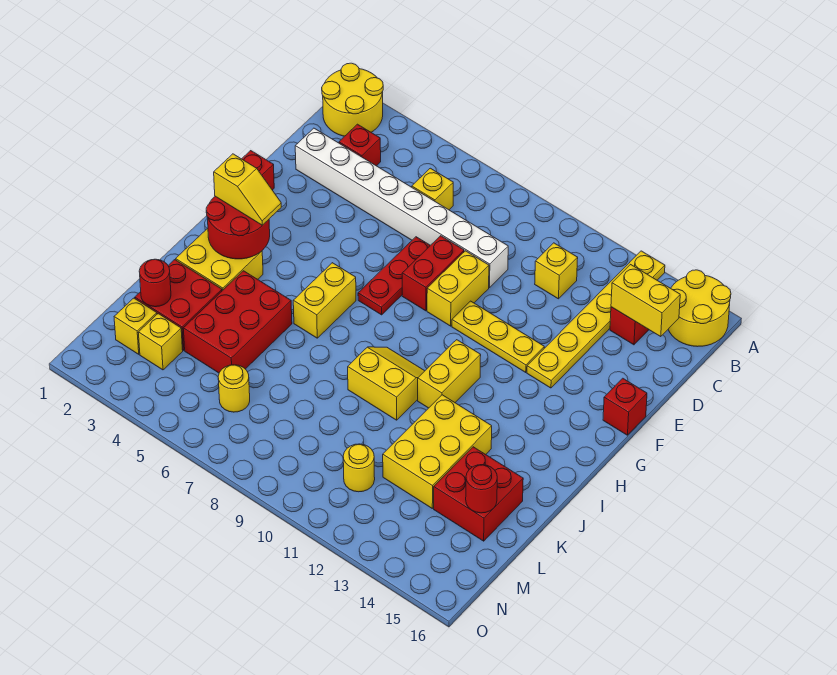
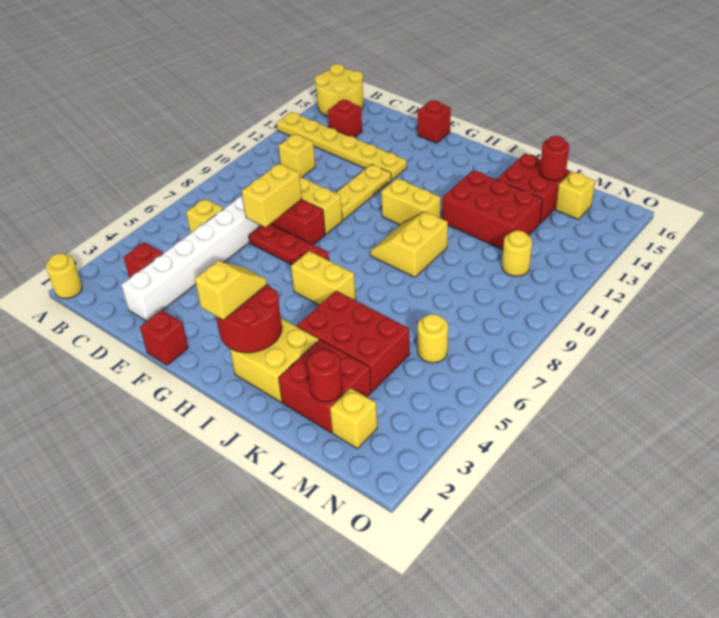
yellow 2x2 round brick [322,63,383,136] -> yellow 1x1 round brick [46,253,82,299]
yellow 1x2 brick [611,265,680,336] -> yellow 1x2 brick moved to [242,164,302,227]
yellow 2x3 brick [383,395,492,508] -> red 2x3 brick [442,170,542,249]
yellow 1x1 brick [138,314,183,370] -> yellow 1x1 brick moved to [556,172,595,219]

